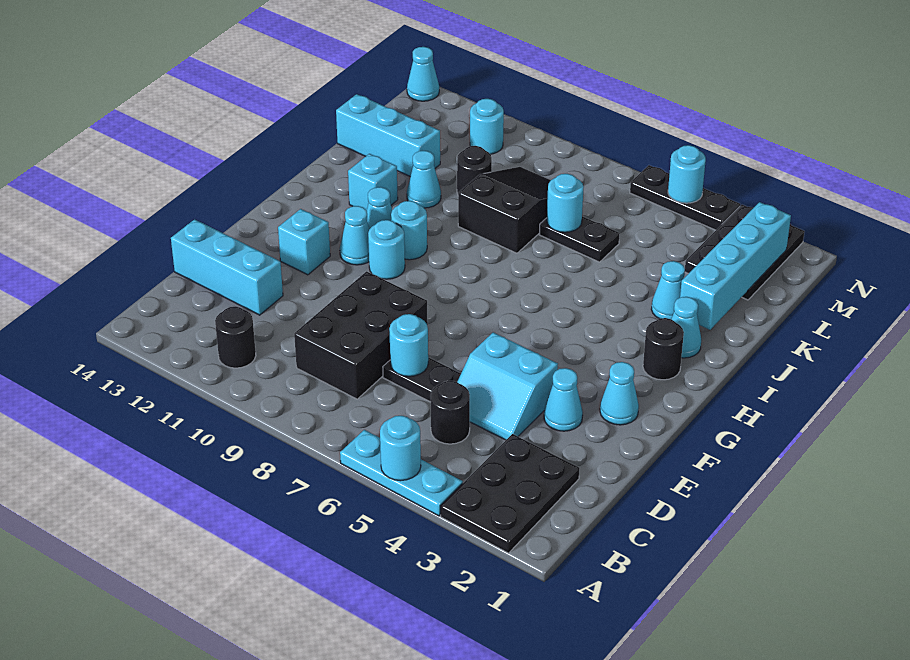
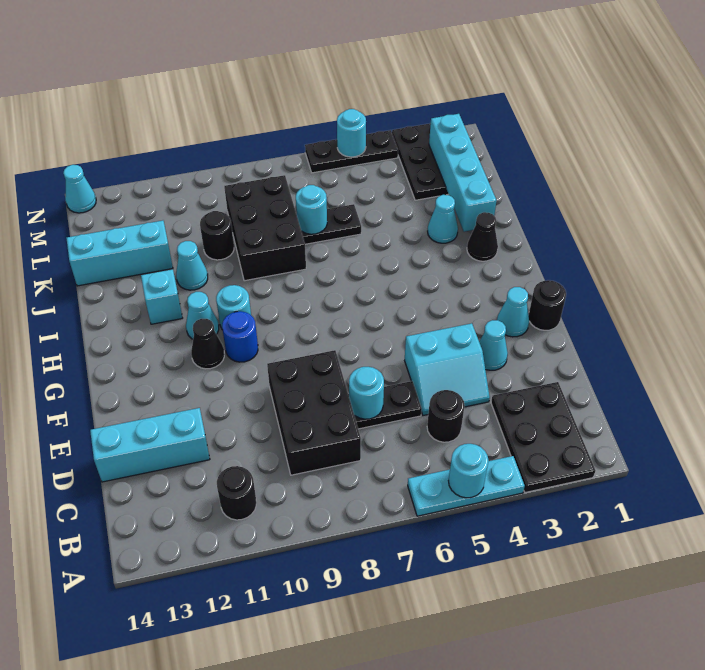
cyan 1x1 brick [278,209,330,275] -> none
cyan 1x1 round brick [368,220,405,279] -> blue 1x1 round brick [222,311,258,362]
cyan 1x1 cone [340,206,370,265] -> black 1x1 cone [191,319,224,369]
black 1x1 round brick [643,318,684,380] -> black 1x1 round brick moved to [529,280,566,330]
cyan 1x1 cone [671,297,701,358] -> black 1x1 cone [467,212,498,261]
black 2x3 slope [458,167,551,253] -> black 2x3 brick [224,175,306,281]
cyan 1x1 round brick [470,99,504,154] -> none

